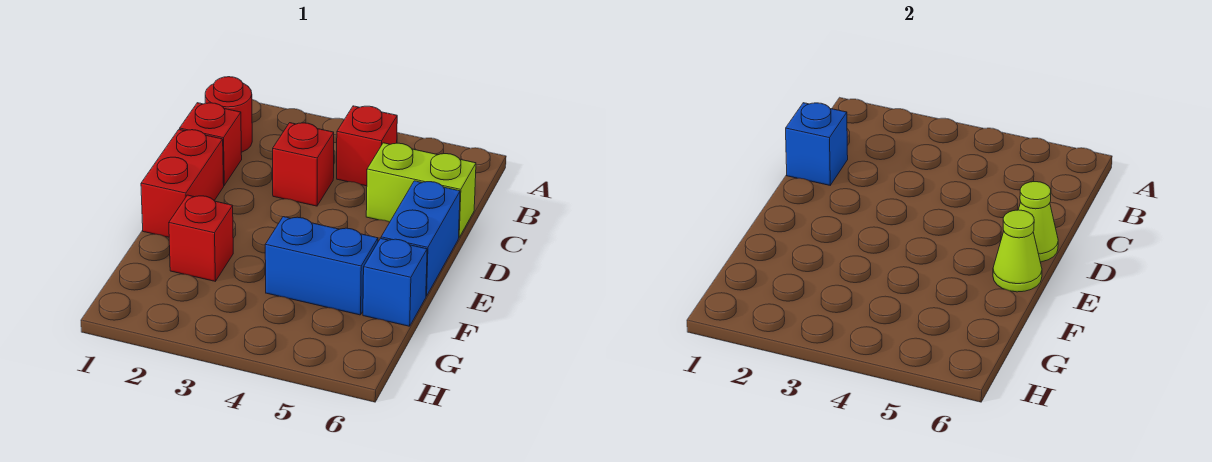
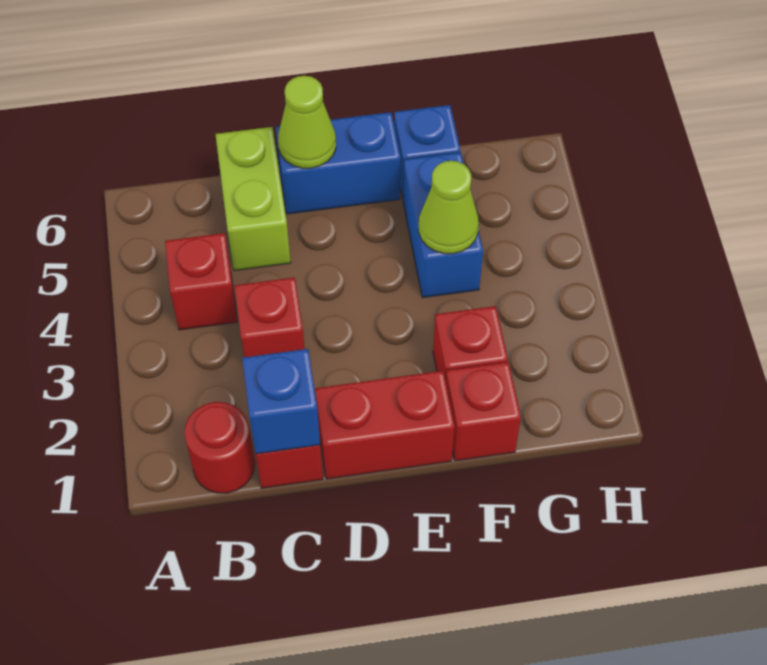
lime 1x1 cone [993,210,1042,292] -> lime 1x1 cone moved to [419,161,479,254]
none -> red 1x1 brick [446,362,521,461]

